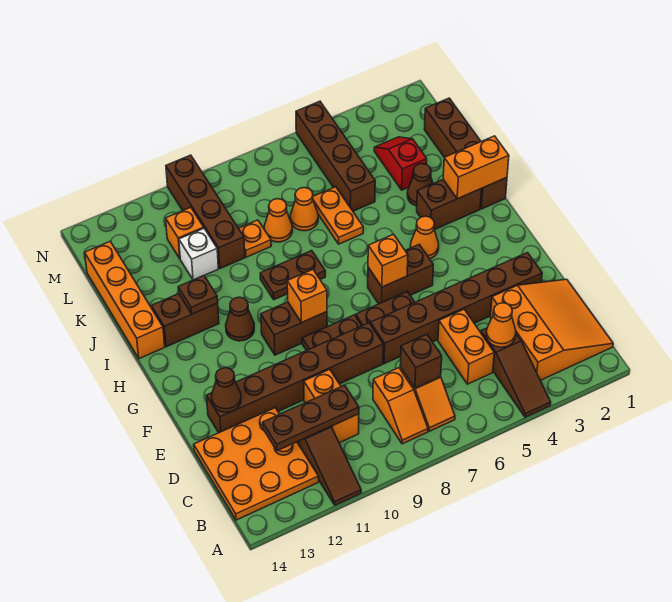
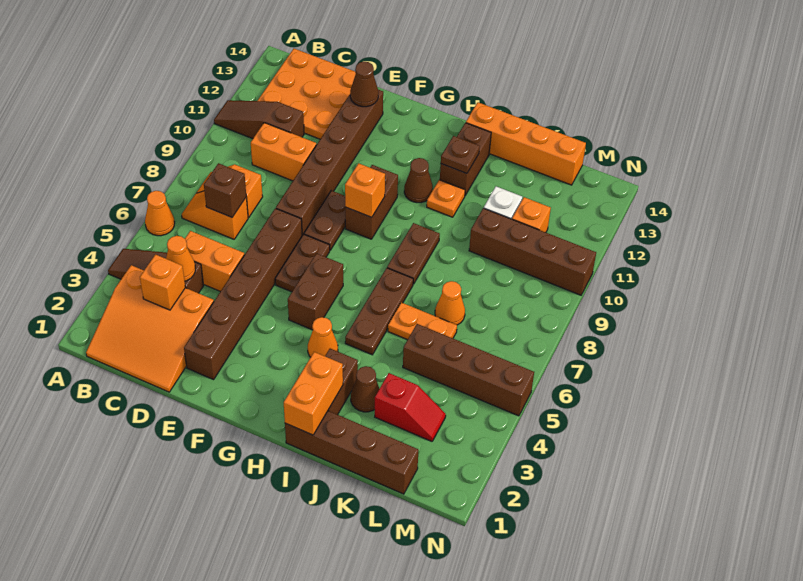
brown 1x3 plate [263,385,359,451] -> brown 1x3 plate moved to [345,268,413,355]
orange 1x1 brick [368,234,408,287] -> orange 1x1 brick moved to [140,255,185,310]
orange 1x1 cone [264,199,292,242] -> orange 1x1 cone moved to [145,191,175,236]
orange 1x1 plate [239,220,271,257] -> orange 1x1 plate moved to [427,180,465,217]

